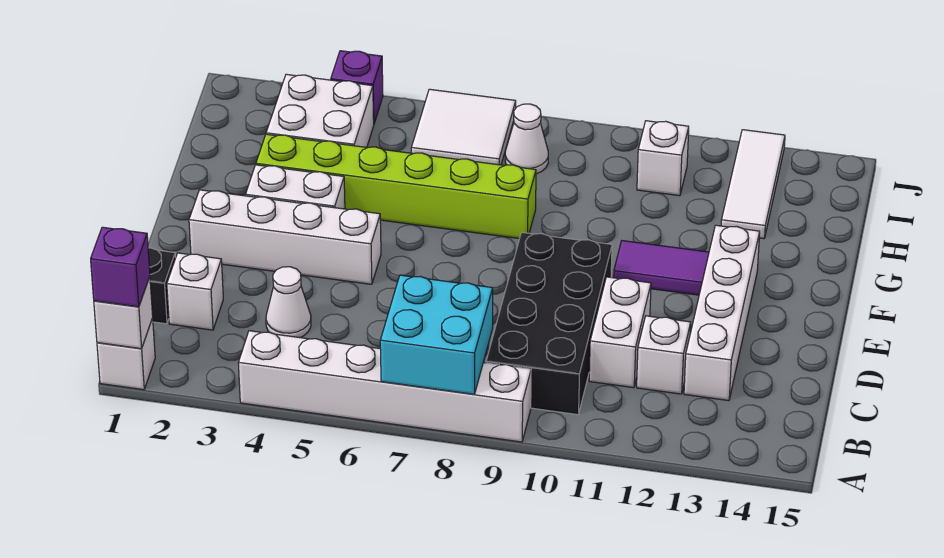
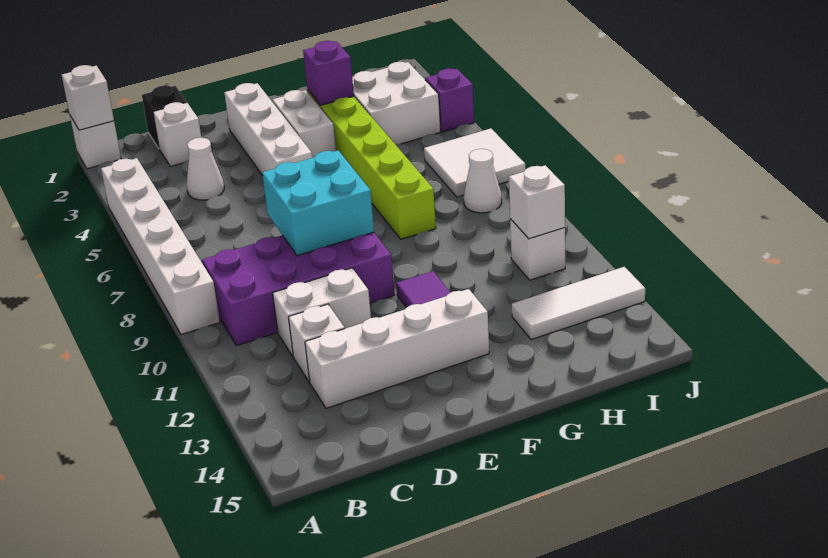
purple 1x1 brick [91,227,150,307] -> purple 1x1 brick moved to [303,41,354,105]
cyan 2x2 brick [380,275,493,394] -> cyan 2x2 brick moved to [262,150,374,256]
black 2x4 brick [486,232,612,415] -> purple 2x4 brick [202,232,394,346]
none -> white 1x1 brick [509,165,565,239]

